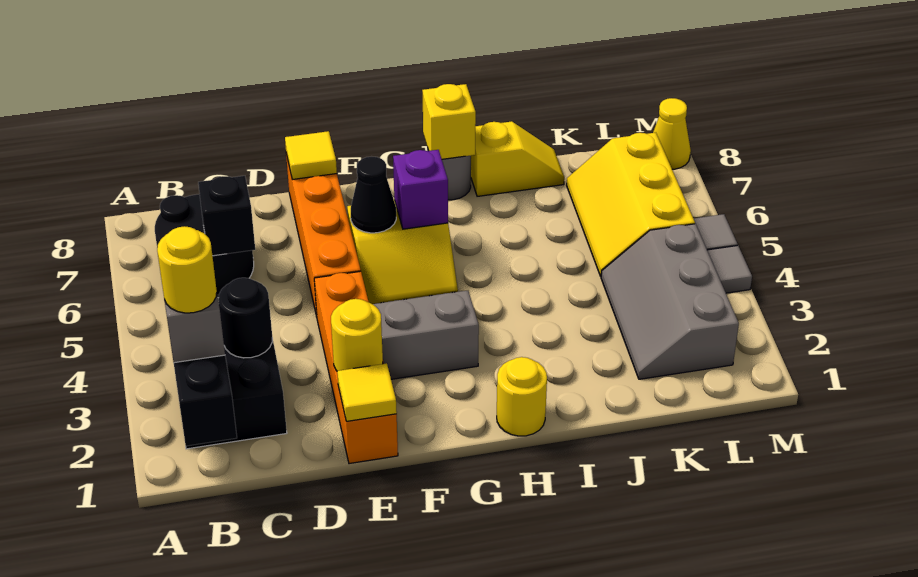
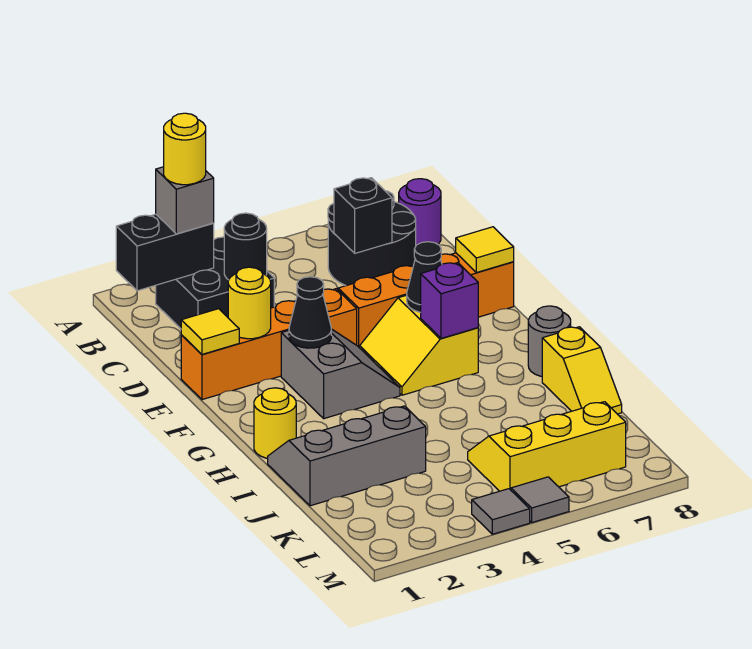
none -> purple 1x1 round brick [399,179,441,245]
none -> black 1x1 cone [289,277,331,348]
yellow 1x1 brick [422,84,476,159] -> none
grey 2x3 slope [601,224,739,379] -> grey 2x3 slope moved to [268,406,426,506]
yellow 1x1 cone [653,98,691,169] -> none

